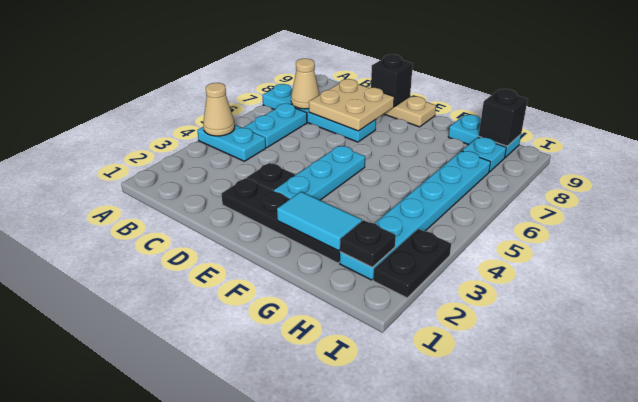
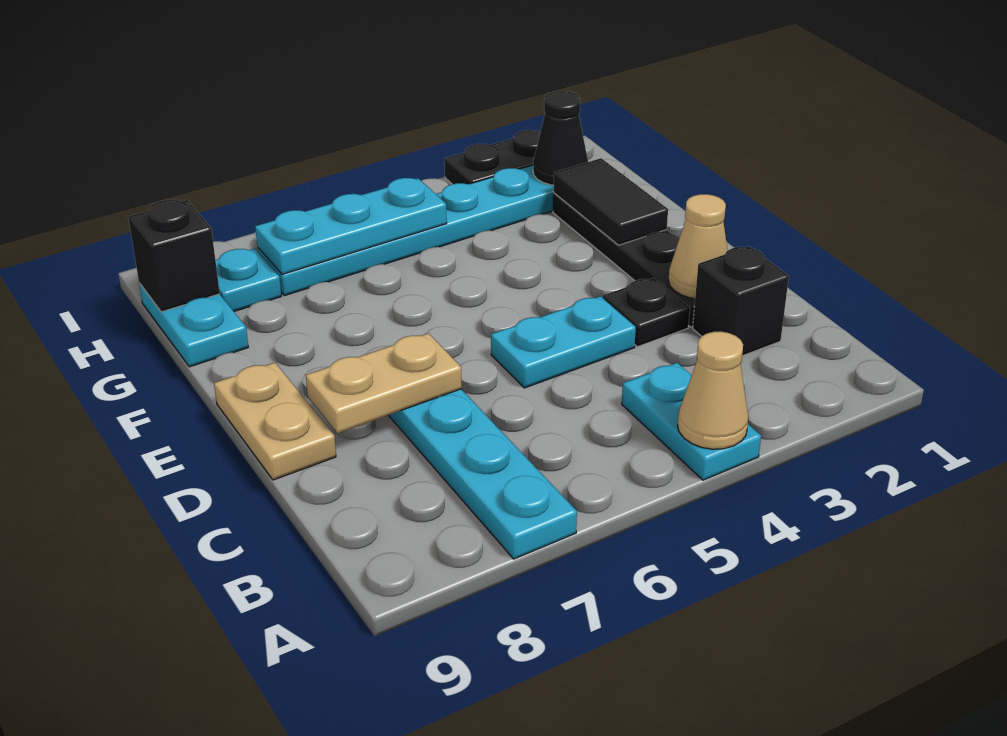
cyan 1x2 plate [243,104,307,148] -> cyan 1x2 plate moved to [491,296,636,388]
tan 1x1 cone [291,59,320,109] -> tan 1x1 cone moved to [668,194,728,299]
tan 2x2 plate [309,79,394,131] -> tan 1x2 plate [306,333,462,433]
black 1x1 brick [371,54,413,107] -> black 1x1 brick moved to [693,246,789,356]
cyan 1x3 plate [274,146,365,200] -> cyan 1x3 plate moved to [255,178,447,275]
cyan 1x2 tile [277,192,362,251] -> black 1x2 tile [554,158,668,245]
black 1x1 plate [340,220,396,267] -> black 1x1 cone [533,91,588,185]

